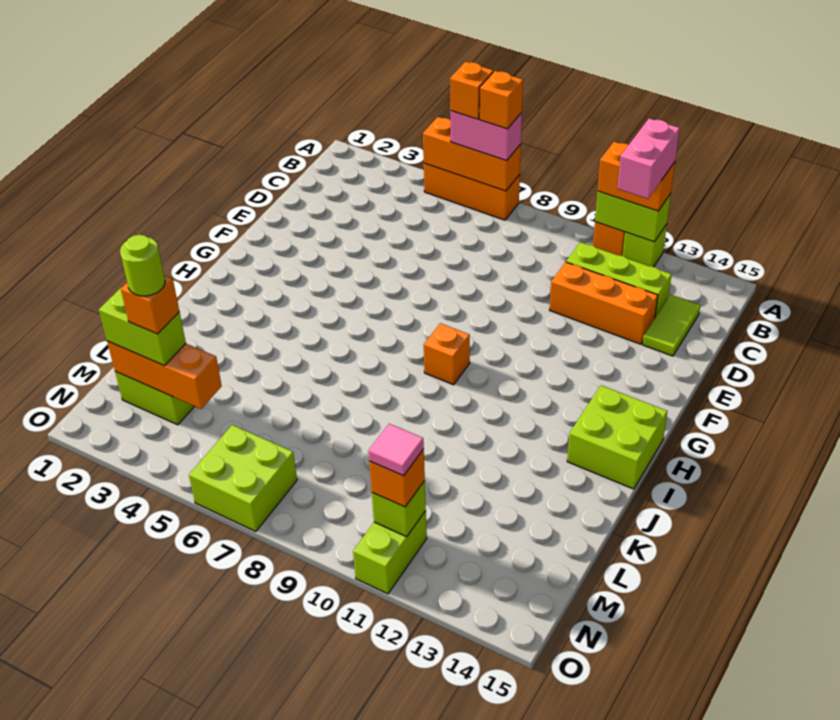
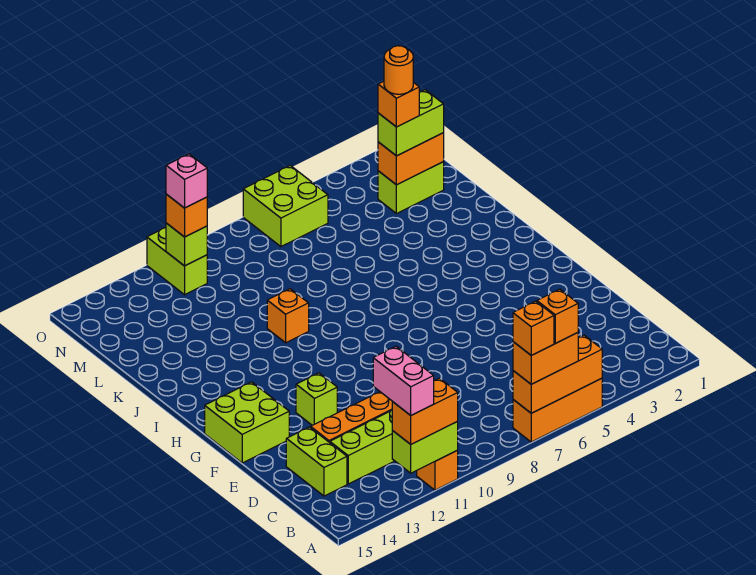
pink 1x2 brick [450,111,522,161] -> orange 1x2 brick [513,333,578,384]
lime 1x1 brick [623,224,667,267] -> lime 1x1 brick moved to [296,373,337,425]
lime 1x2 tile [643,295,700,356] -> lime 1x2 brick [286,427,347,496]
orange 1x1 brick [424,323,470,385] -> orange 1x1 brick moved to [267,289,309,343]
lime 2x2 brick [567,385,667,489] -> lime 2x2 brick moved to [205,382,289,463]
orange 1x3 brick [107,341,222,409] -> orange 1x2 brick [378,133,444,185]
lime 1x1 round brick [120,235,165,296] -> orange 1x1 round brick [384,46,413,94]
pink 1x1 tile [368,424,424,476] -> pink 1x1 brick [166,154,207,208]

